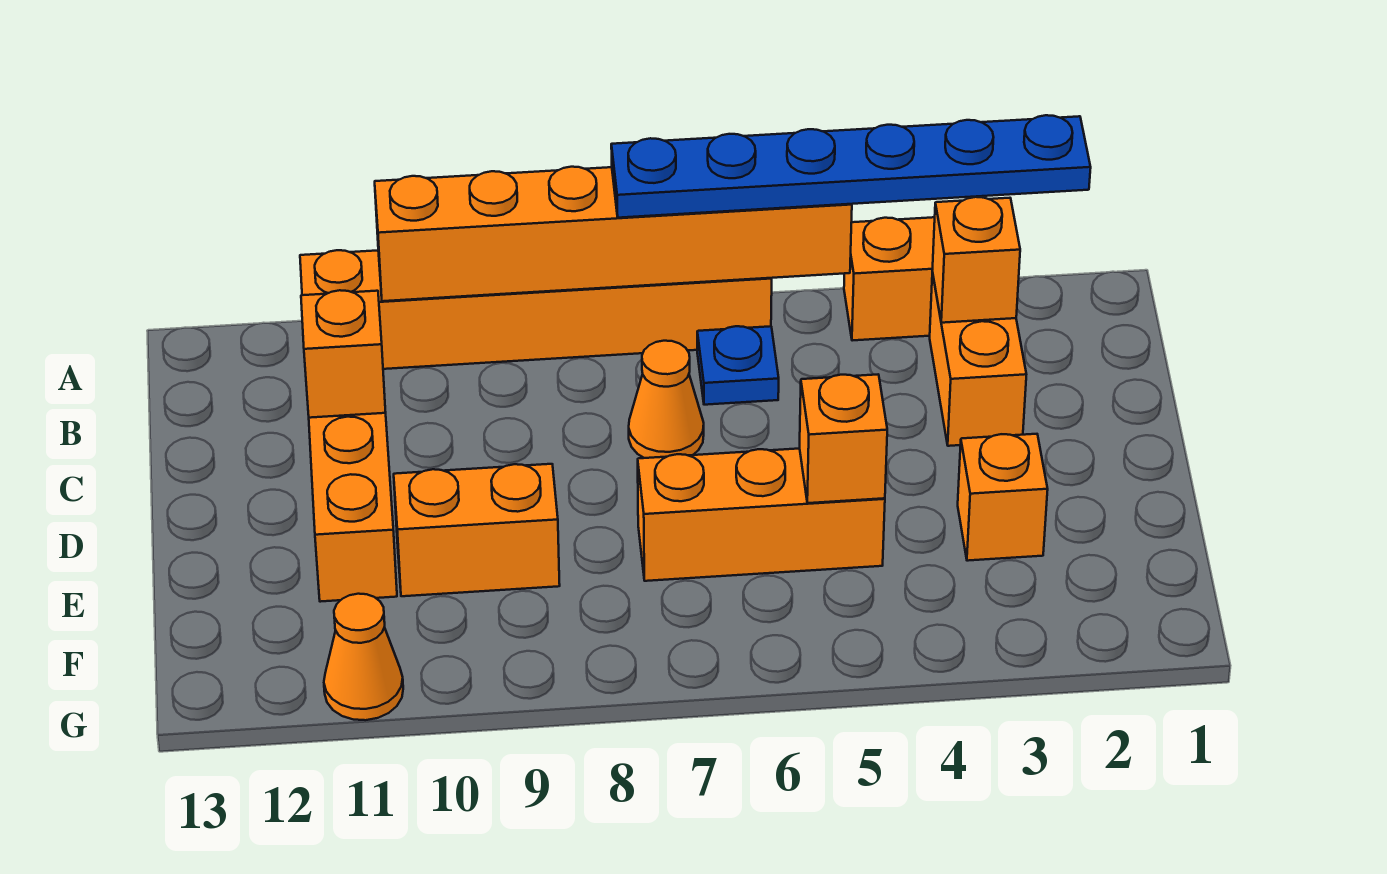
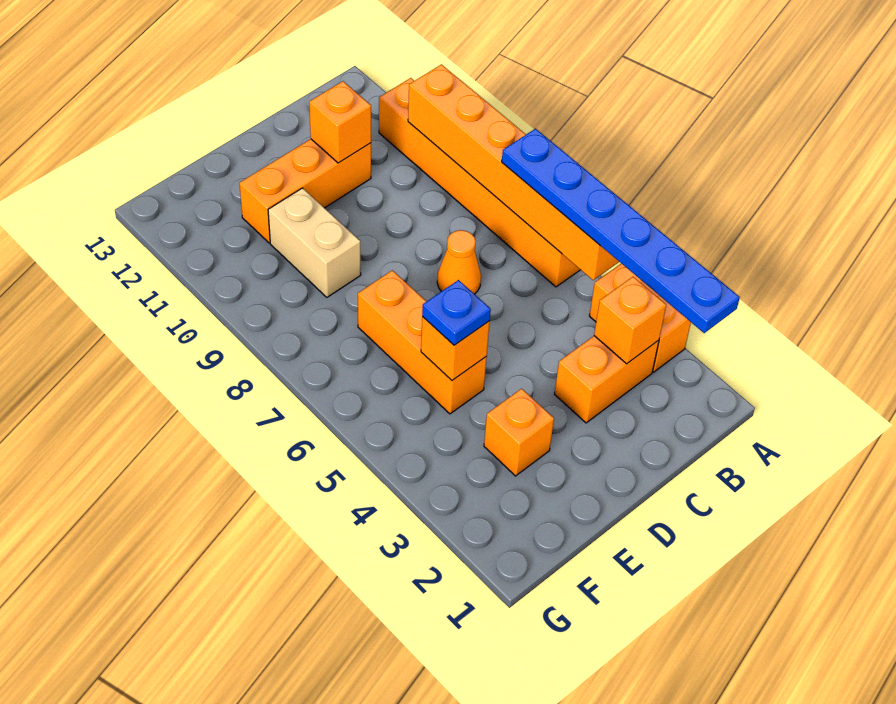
blue 1x1 plate [697,326,779,405] -> blue 1x1 plate moved to [422,280,491,345]
orange 1x2 brick [394,464,560,596] -> tan 1x2 brick [268,188,361,297]
orange 1x1 cone [324,594,403,720] -> none

